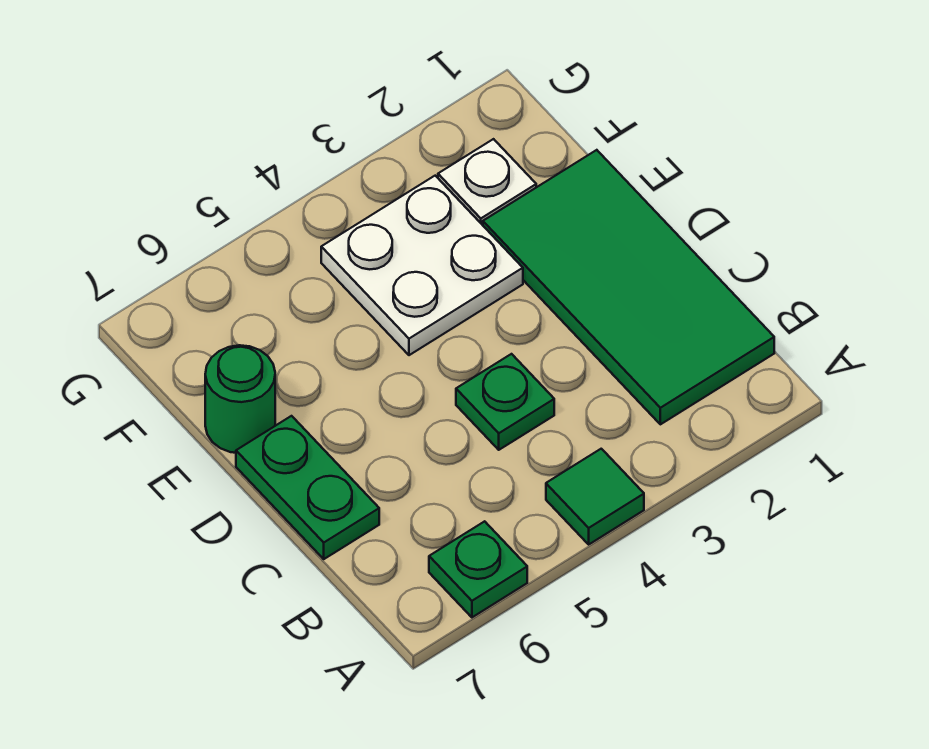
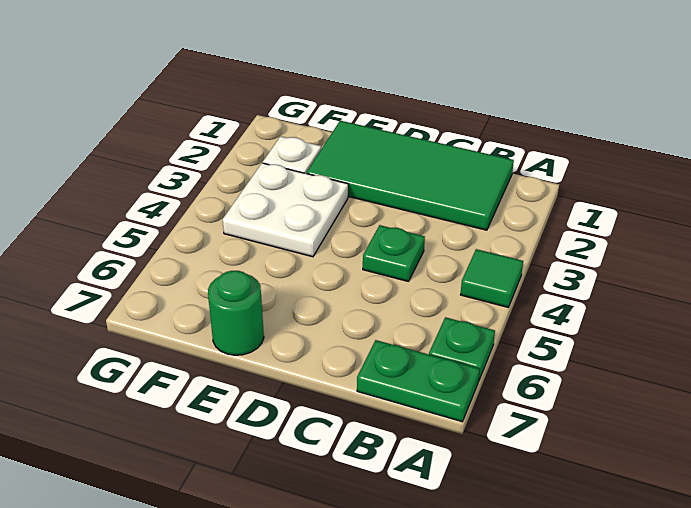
green 1x2 plate [236,416,379,559] -> green 1x2 plate moved to [357,340,480,422]

